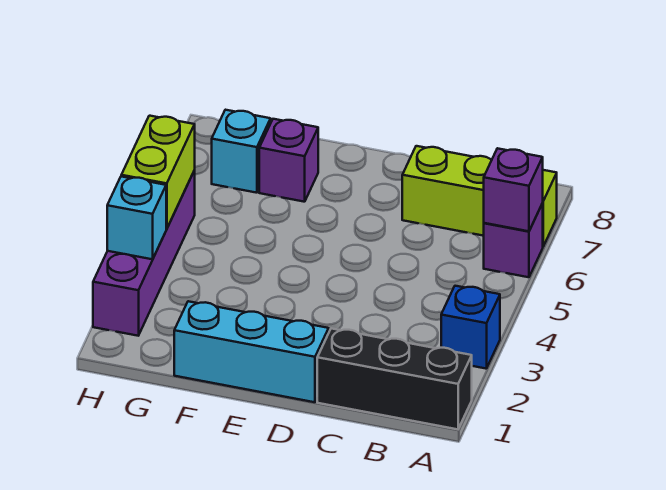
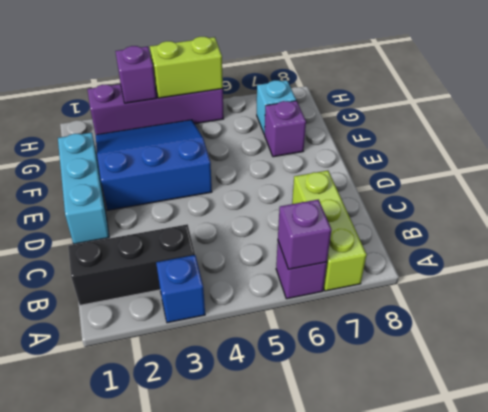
black 1x3 brick [317,328,472,429] -> black 1x3 brick turned to [68,224,195,305]
none -> blue 3x3 slope [96,120,212,210]
cyan 1x1 brick [107,176,166,259] -> purple 1x1 brick [115,46,157,103]

